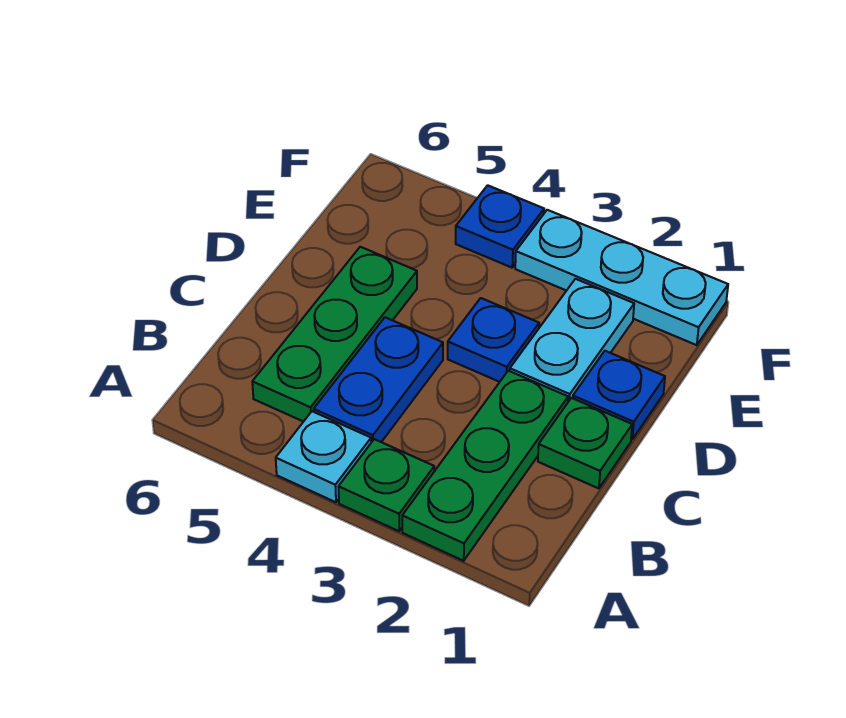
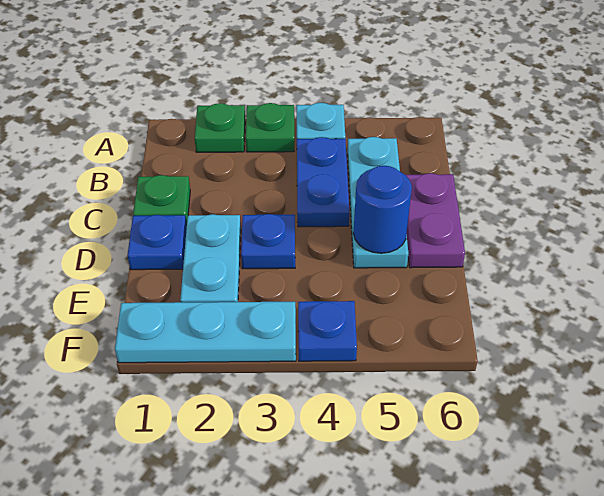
green 1x3 plate [402,371,568,561] -> green 1x1 plate [195,103,245,152]
green 1x3 plate [252,247,417,422] -> cyan 1x3 plate [347,137,408,268]
none -> purple 1x2 plate [406,173,465,268]
none -> blue 1x1 round brick [353,166,412,253]

